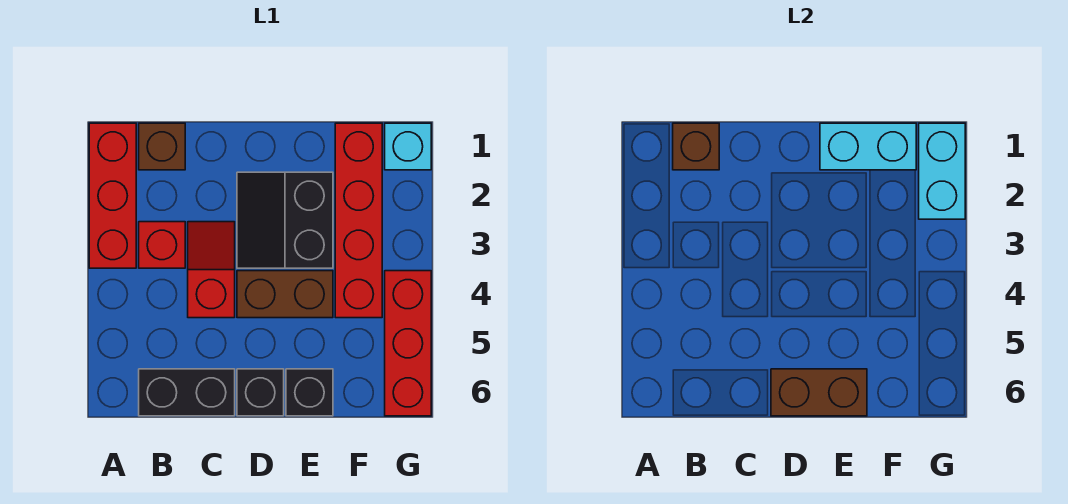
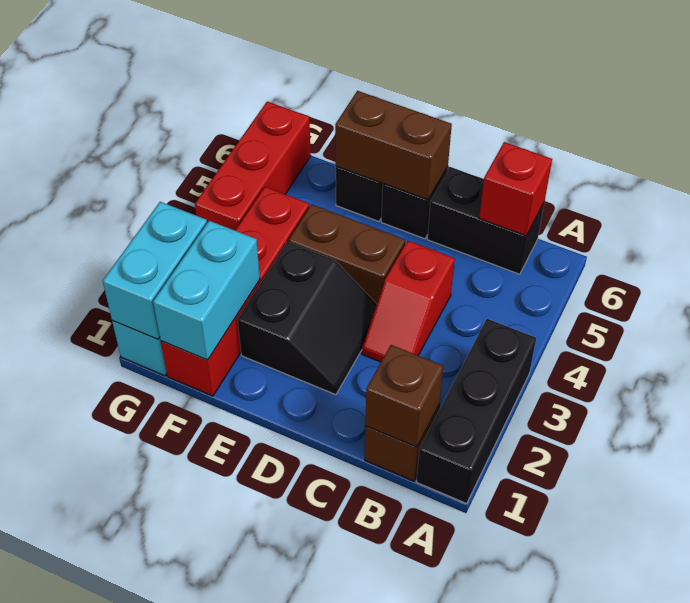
red 1x3 brick [89,123,136,268] -> black 1x3 brick [417,319,536,504]
red 1x1 brick [139,222,185,268] -> red 1x1 brick moved to [479,142,552,236]
cyan 1x2 brick [820,123,916,170] -> cyan 1x2 brick turned to [153,221,260,360]

